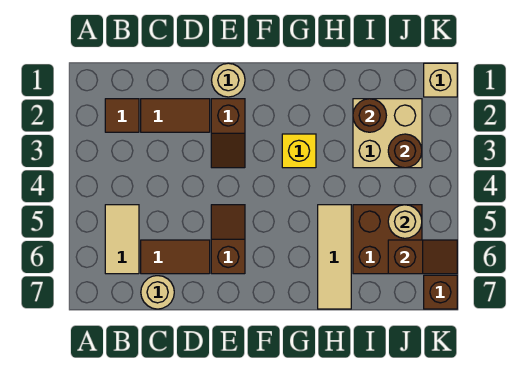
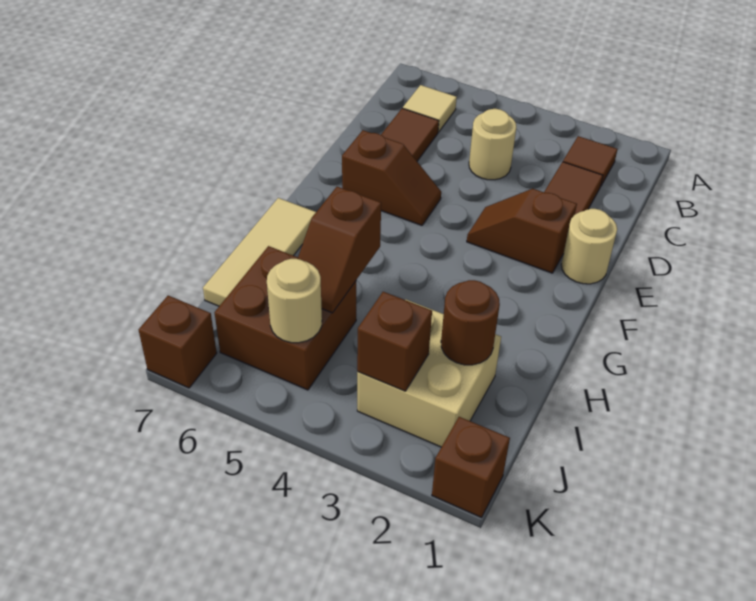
tan 1x2 tile [105,205,139,274] -> tan 1x1 tile [403,85,457,132]
tan 1x1 round brick [141,276,174,309] -> tan 1x1 round brick moved to [469,109,516,180]
yellow 1x1 brick [282,134,316,168] -> none
tan 1x3 tile [318,205,351,309] -> tan 1x3 tile turned to [203,198,316,306]
brown 1x1 round brick [388,134,422,168] -> brown 1x1 brick [357,292,432,391]
brown 1x2 slope [388,240,457,274] -> brown 1x2 slope moved to [298,187,381,313]
tan 1x1 brick [424,63,457,97] -> brown 1x1 brick [432,417,510,517]

